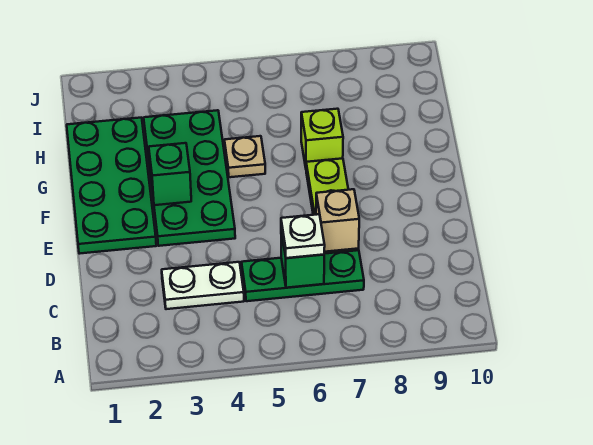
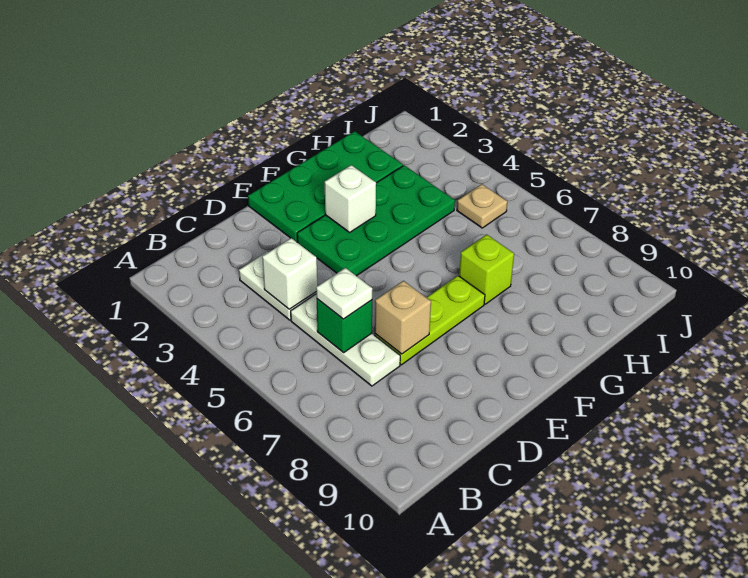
none -> white 1x1 brick [262,238,317,309]
green 1x3 plate [242,250,364,301] -> white 1x3 plate [291,294,400,386]
green 1x1 brick [149,143,191,205] -> white 1x1 brick [325,165,376,232]
tan 1x1 plate [224,136,265,177] -> tan 1x1 plate moved to [457,184,507,228]

